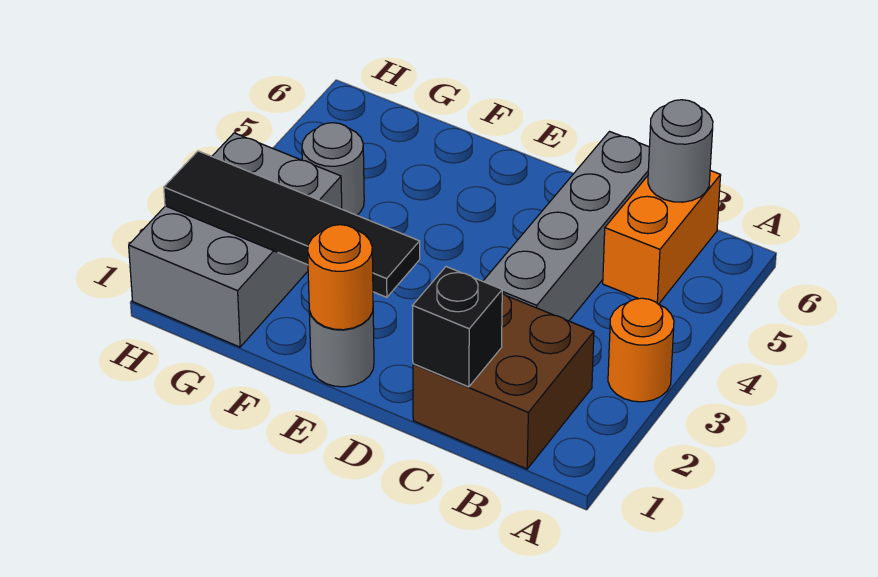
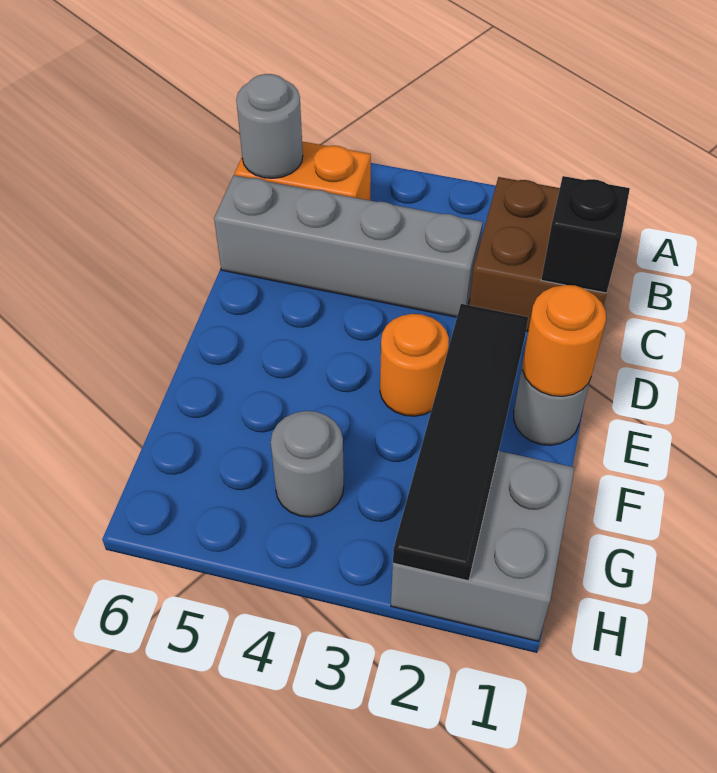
orange 1x1 round brick [608,298,674,402] -> orange 1x1 round brick moved to [380,314,449,416]
grey 2x3 brick [129,133,342,347] -> grey 2x2 brick [391,451,574,641]

